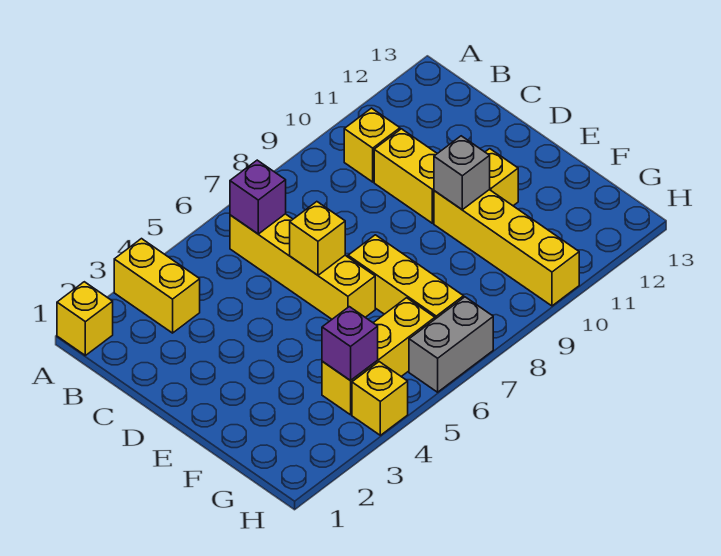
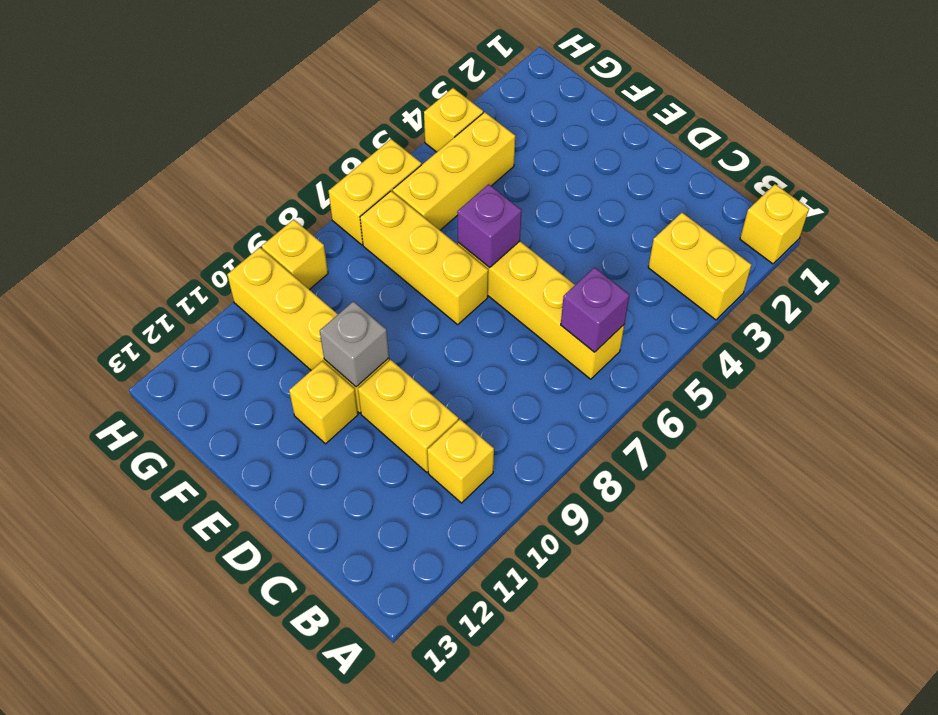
yellow 1x1 brick [290,202,345,275] -> yellow 1x1 brick moved to [262,219,328,290]
purple 1x1 brick [322,307,378,381] -> purple 1x1 brick moved to [457,184,522,268]
grey 1x2 brick [409,297,493,392] -> yellow 1x2 brick [328,139,421,245]

